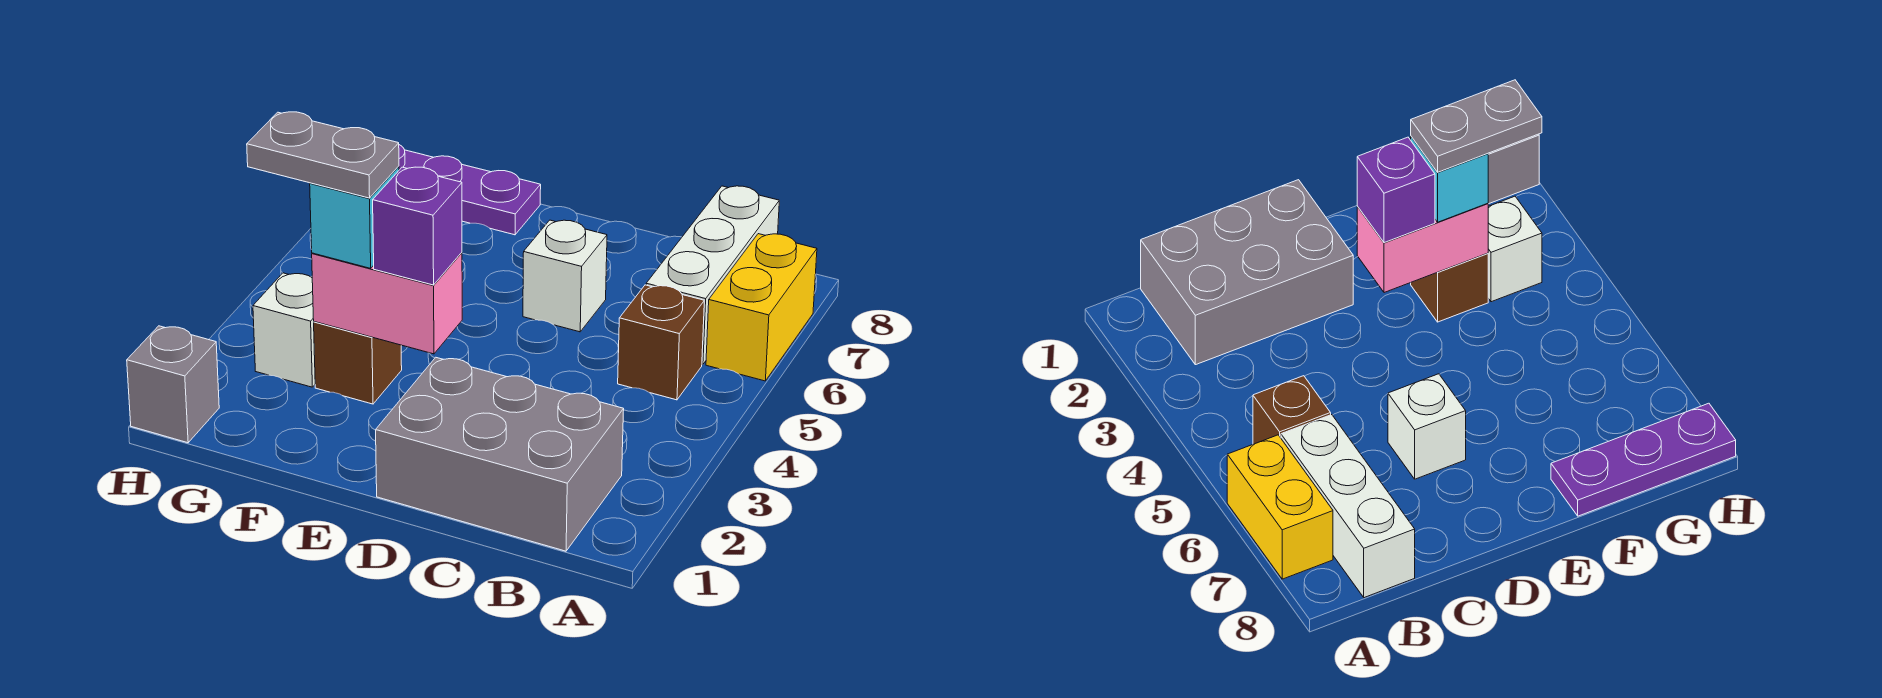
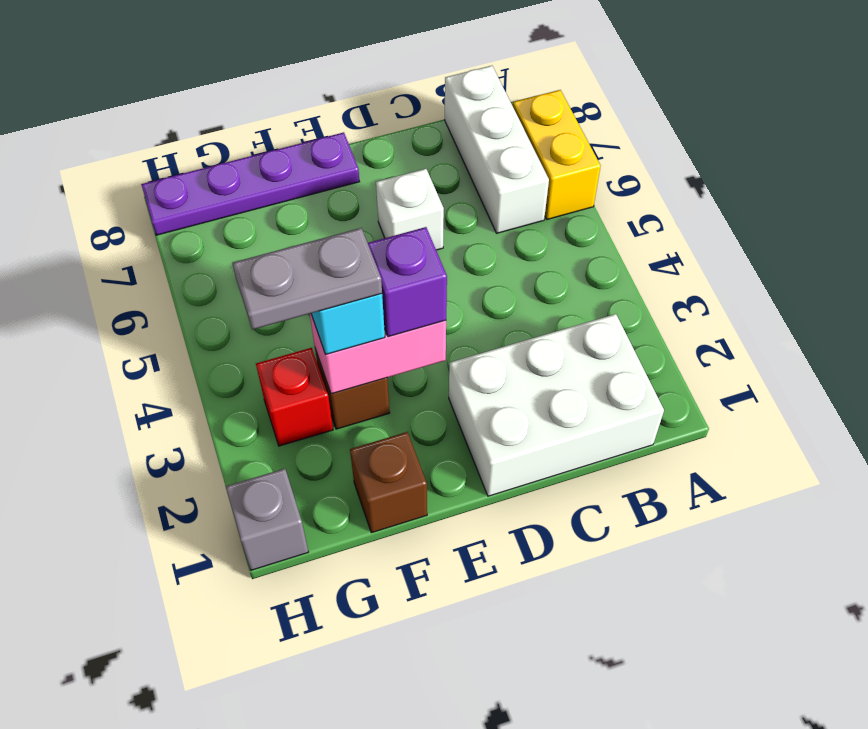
grey 2x3 brick [376,357,624,551] -> white 2x3 brick [449,314,664,496]
brown 1x1 brick [618,285,704,400] -> brown 1x1 brick moved to [350,432,427,533]
purple 1x3 plate [399,145,541,235] -> purple 1x4 plate [141,132,360,235]
white 1x1 brick [253,273,315,387] -> red 1x1 brick [256,348,333,446]

